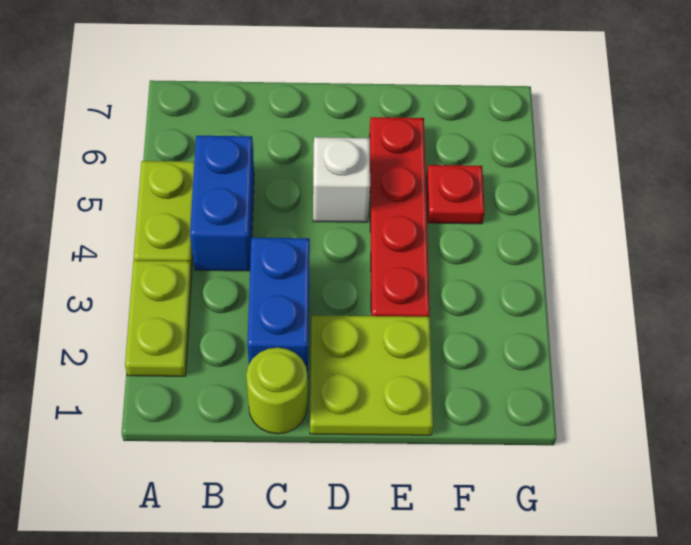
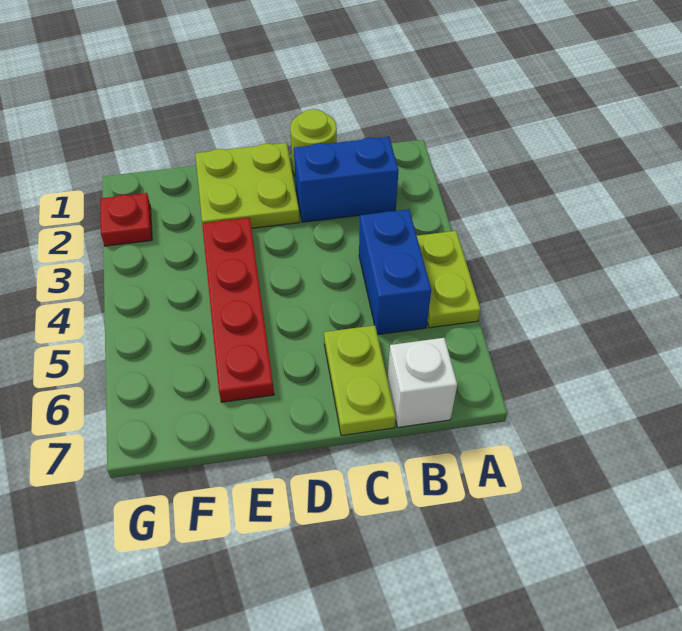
lime 1x2 plate [125,260,192,376] -> lime 1x2 plate moved to [324,325,396,436]
blue 1x2 brick [247,238,310,375] -> blue 1x2 brick turned to [294,137,398,222]
white 1x1 brick [313,137,370,222] -> white 1x1 brick moved to [387,338,457,427]
red 1x1 plate [426,165,485,224] -> red 1x1 plate moved to [100,193,152,246]

